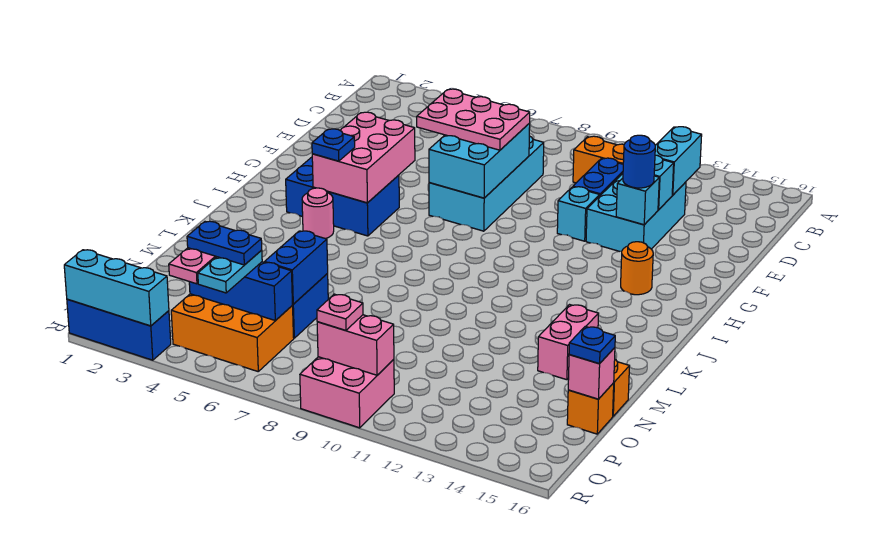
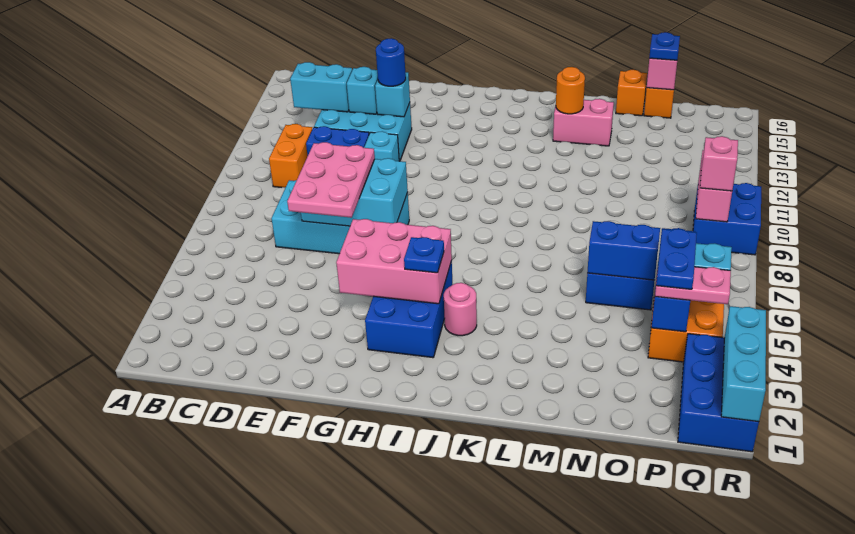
orange 1x1 round brick [621,242,653,295] -> orange 1x1 round brick moved to [556,67,585,114]
pink 2x2 brick [300,357,394,428] -> blue 2x2 brick [693,183,761,255]
pink 1x1 plate [317,294,363,330] -> pink 1x1 brick [700,136,738,191]
blue 1x3 brick [67,299,171,360] -> blue 2x3 brick [678,334,759,452]

